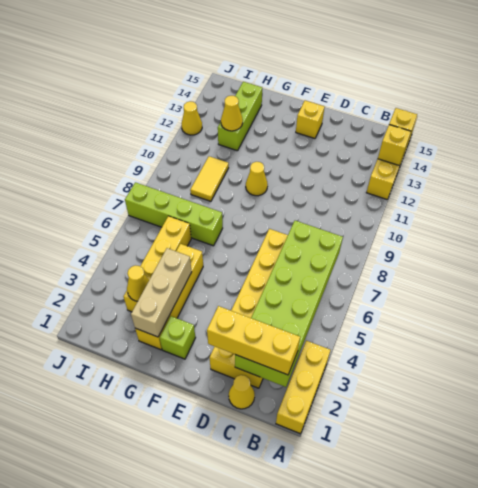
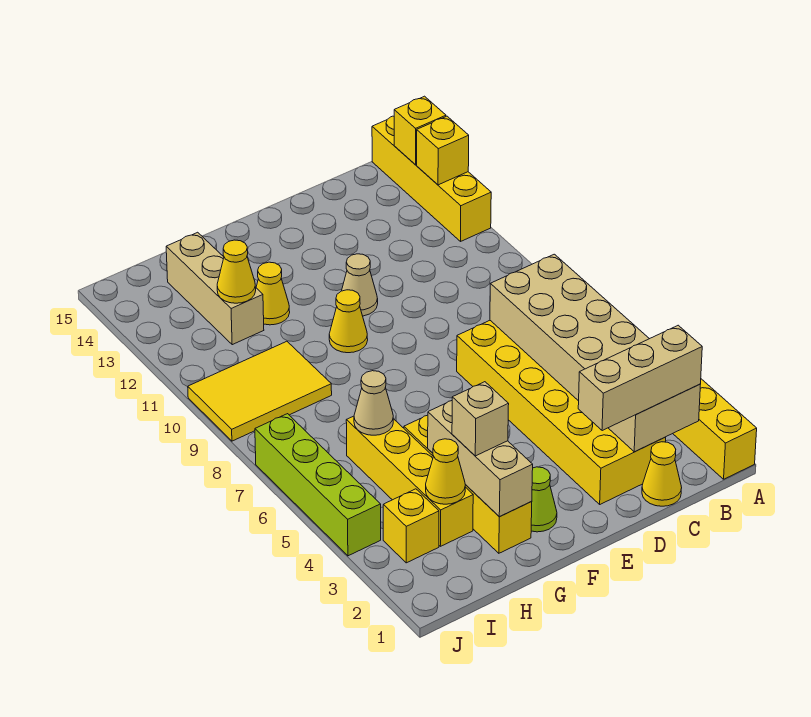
lime 2x6 brick [235,221,343,387] -> tan 2x6 brick [490,254,701,452]
yellow 1x3 brick [207,306,300,375] -> tan 1x3 brick [578,325,702,431]
none -> tan 1x1 cone [342,254,378,316]
yellow 1x1 brick [296,101,325,139] -> yellow 1x1 brick moved to [383,489,439,563]
lime 1x1 brick [160,316,196,359] -> lime 1x1 cone [531,467,557,532]
none -> tan 1x1 brick [452,382,509,456]
lime 1x4 brick [125,182,223,246] -> lime 1x4 brick turned to [255,414,381,556]
none -> tan 1x1 cone [354,371,393,435]
yellow 1x2 tile [190,156,229,201] -> yellow 2x3 tile [188,341,332,441]
lime 1x3 brick [218,82,262,151] -> tan 1x3 brick [166,232,264,345]
yellow 1x1 cone [182,101,202,135] -> yellow 1x1 cone moved to [256,262,290,325]

